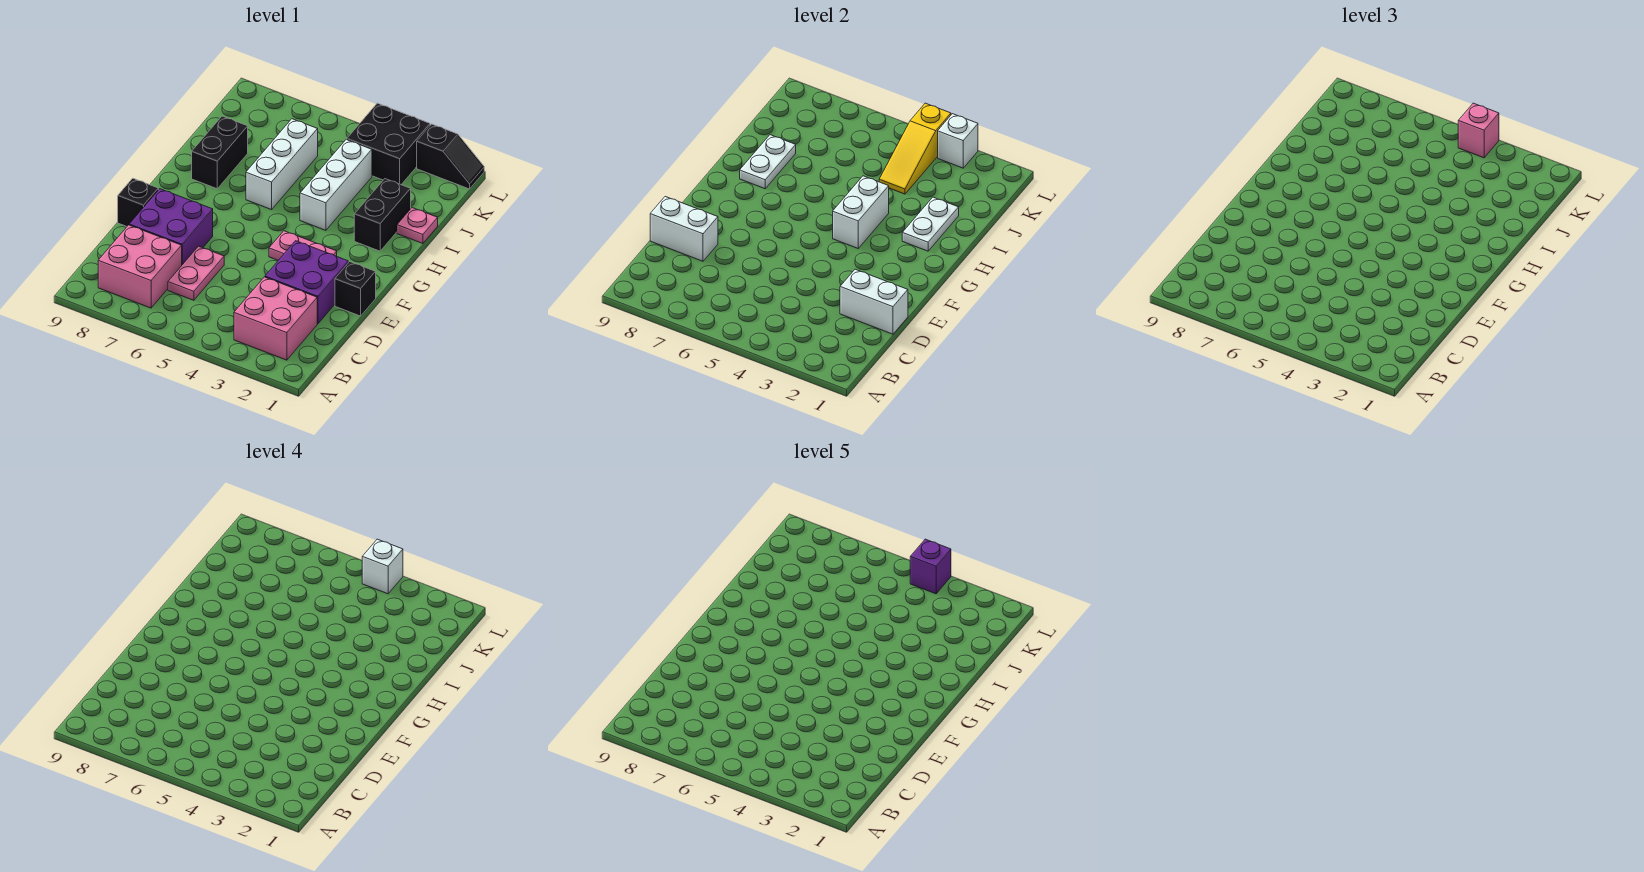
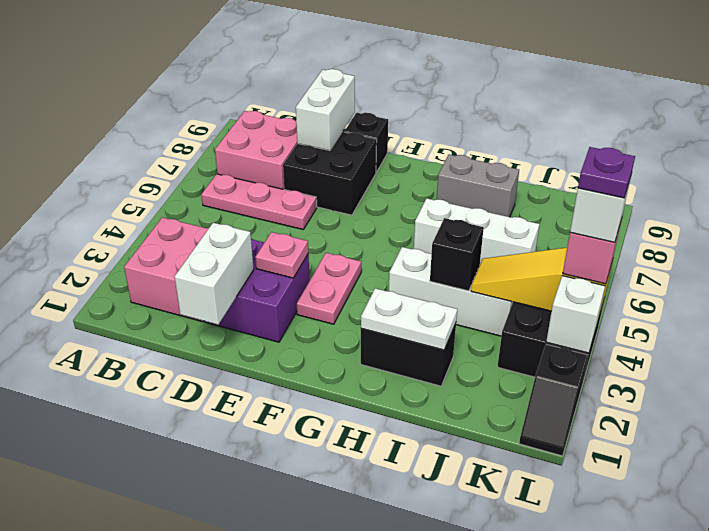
pink 1x2 plate [168,246,224,300] -> pink 1x3 plate [201,174,317,230]
purple 2x2 brick [129,189,213,265] -> black 2x2 brick [283,132,377,215]
black 1x1 brick [335,262,376,316] -> black 1x1 brick moved to [430,218,484,291]
white 1x2 brick [833,176,889,248] -> none
black 1x2 brick [192,116,248,189] -> grey 1x2 brick [437,155,519,217]
white 1x2 plate [740,135,796,189] -> none
pink 1x1 plate [397,208,438,243] -> pink 1x1 plate moved to [255,232,308,278]
purple 1x1 brick [910,539,951,594] -> purple 1x1 plate [578,147,635,198]

